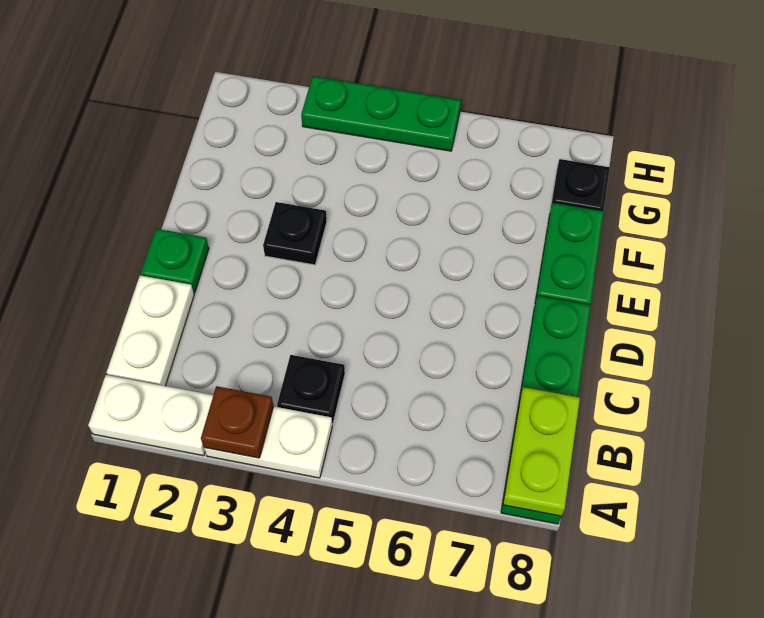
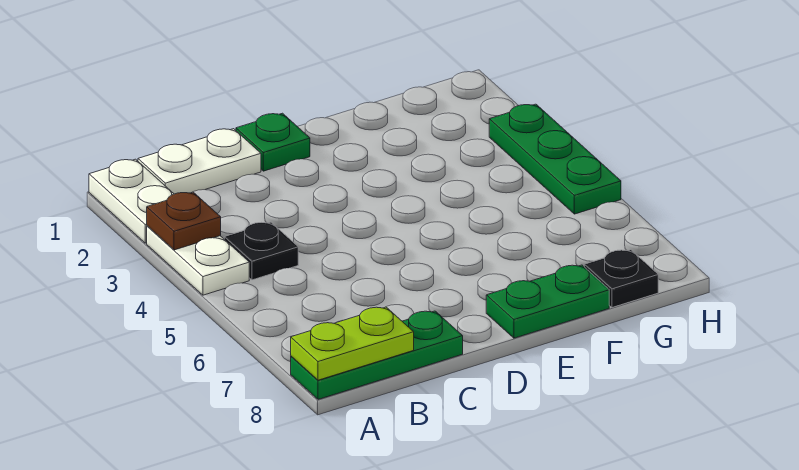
green 1x4 plate [501,296,591,524] -> green 1x3 plate [291,311,463,399]
black 1x1 plate [263,202,327,265] -> none

